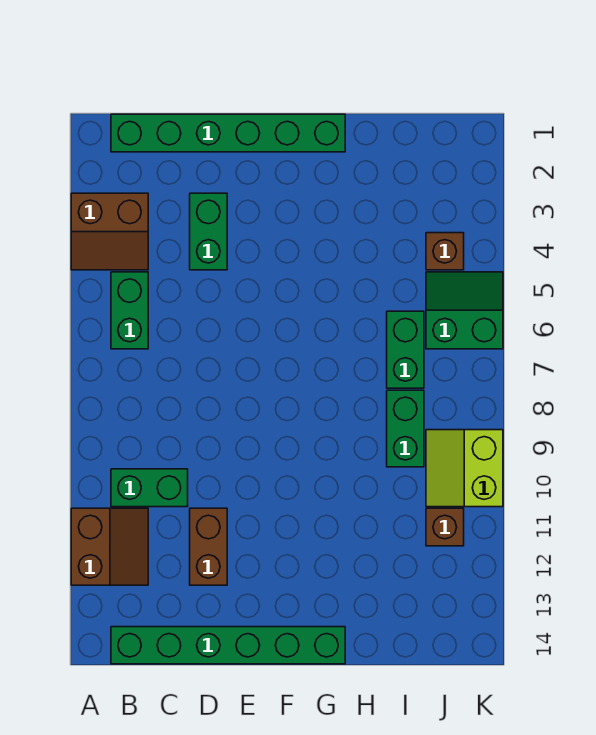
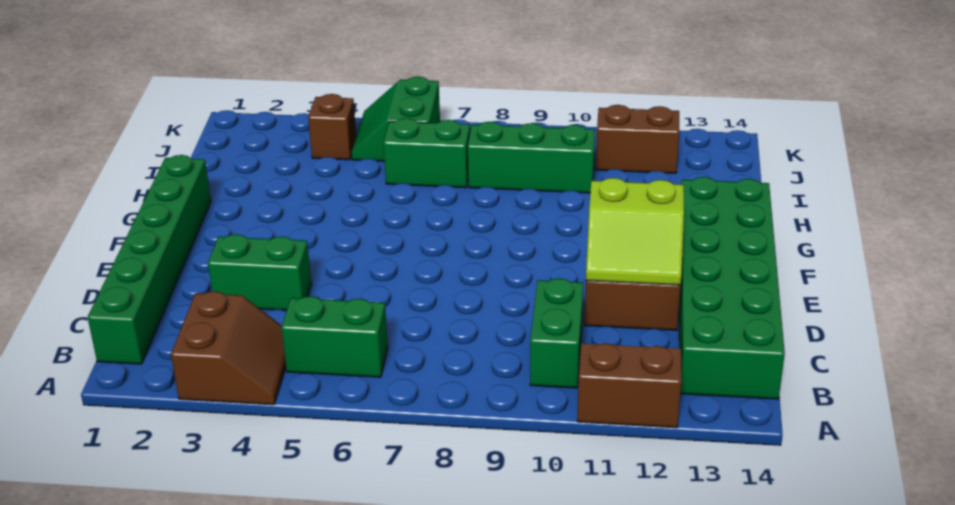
green 1x6 brick [111,627,345,664] -> green 2x6 brick [679,177,785,399]
green 1x2 brick [387,390,424,467] -> green 1x3 brick [468,122,595,193]
lime 2x2 slope [426,430,503,507] -> lime 2x2 slope moved to [586,178,684,285]
brown 1x1 brick [426,508,464,546] -> brown 1x2 brick [596,105,679,173]

